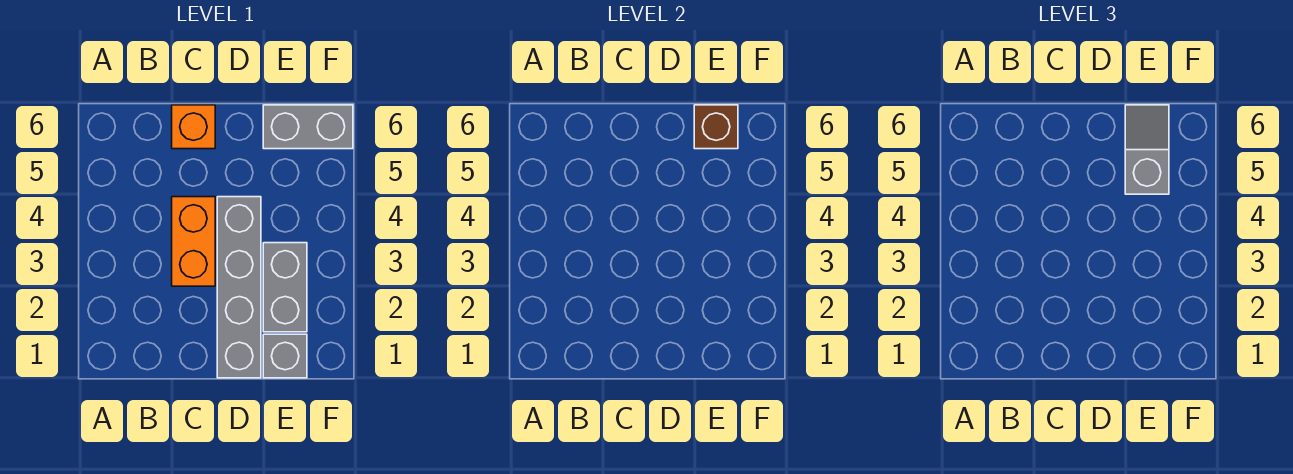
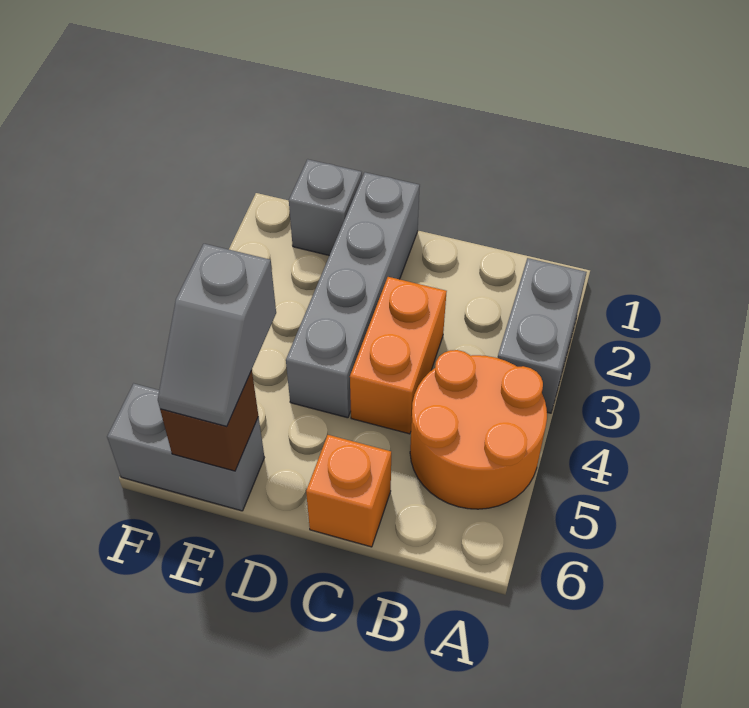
none -> orange 2x2 round brick [410,350,547,509]
grey 1x2 brick [263,243,307,332] -> grey 1x2 brick moved to [498,258,587,413]

